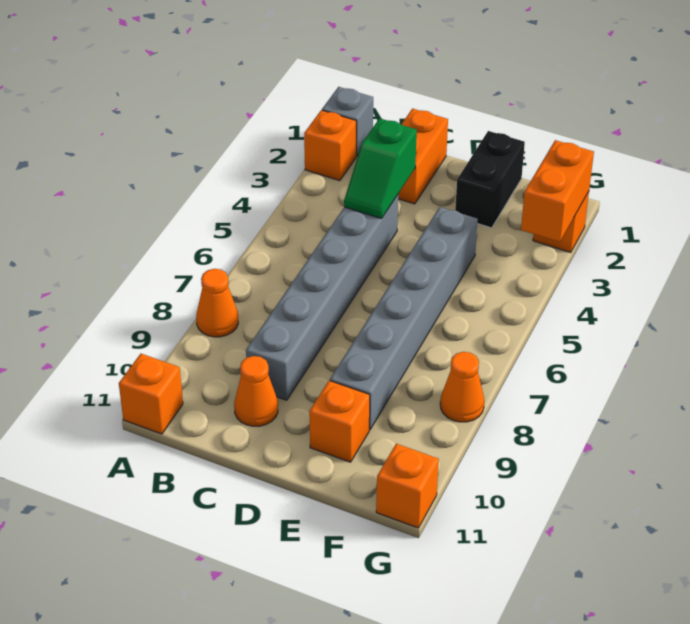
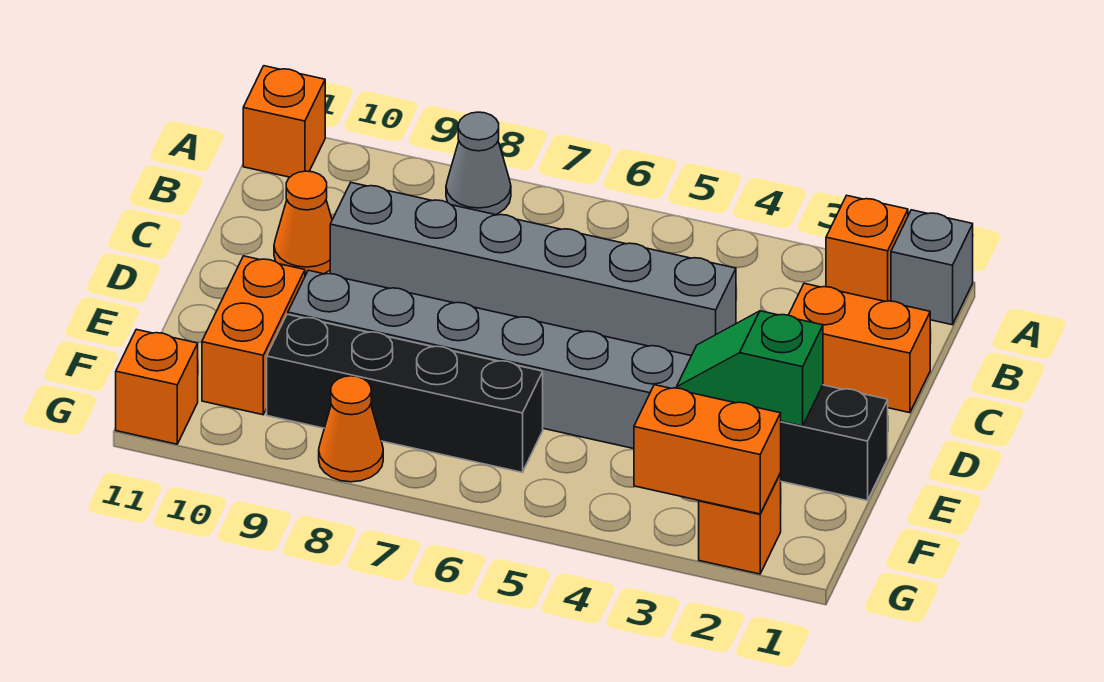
orange 1x1 cone [196,269,238,337] -> grey 1x1 cone [446,112,511,215]
green 1x2 slope [344,118,417,219] -> green 1x2 slope moved to [676,311,823,426]
orange 1x1 brick [309,381,370,462] -> orange 1x2 brick [202,256,305,415]
none -> black 1x4 brick [267,314,543,472]

